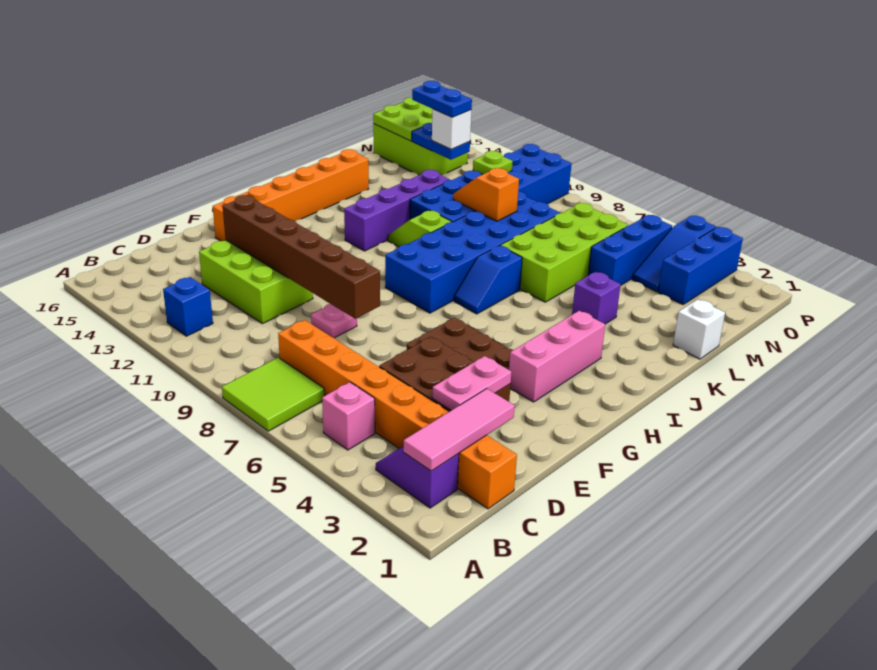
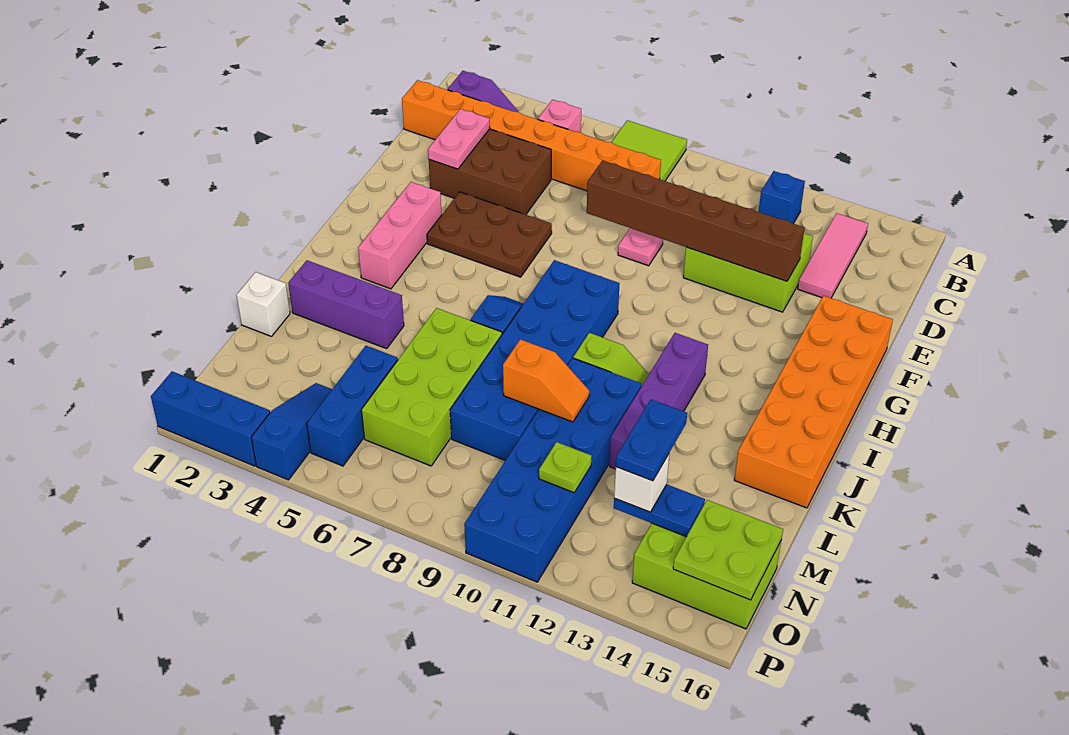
pink 1x3 tile [403,389,515,471] -> pink 1x3 tile moved to [798,213,868,298]
orange 1x6 brick [213,149,369,241] -> orange 2x6 brick [734,296,893,508]
purple 1x1 brick [572,272,621,324] -> purple 1x3 brick [288,260,404,349]
blue 1x3 brick [658,227,743,304] -> blue 1x3 brick turned to [151,371,270,466]
blue 1x2 plate [412,81,472,117] -> blue 1x2 plate turned to [616,400,687,481]

